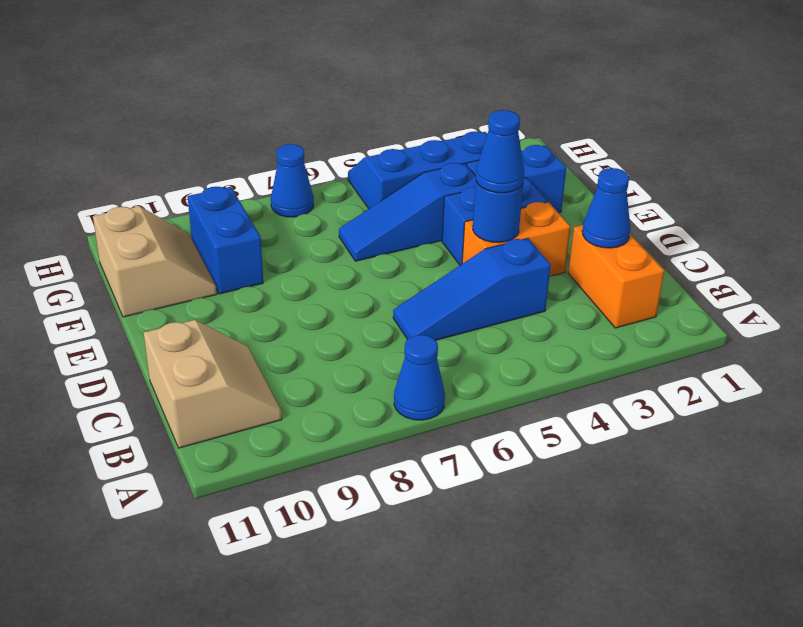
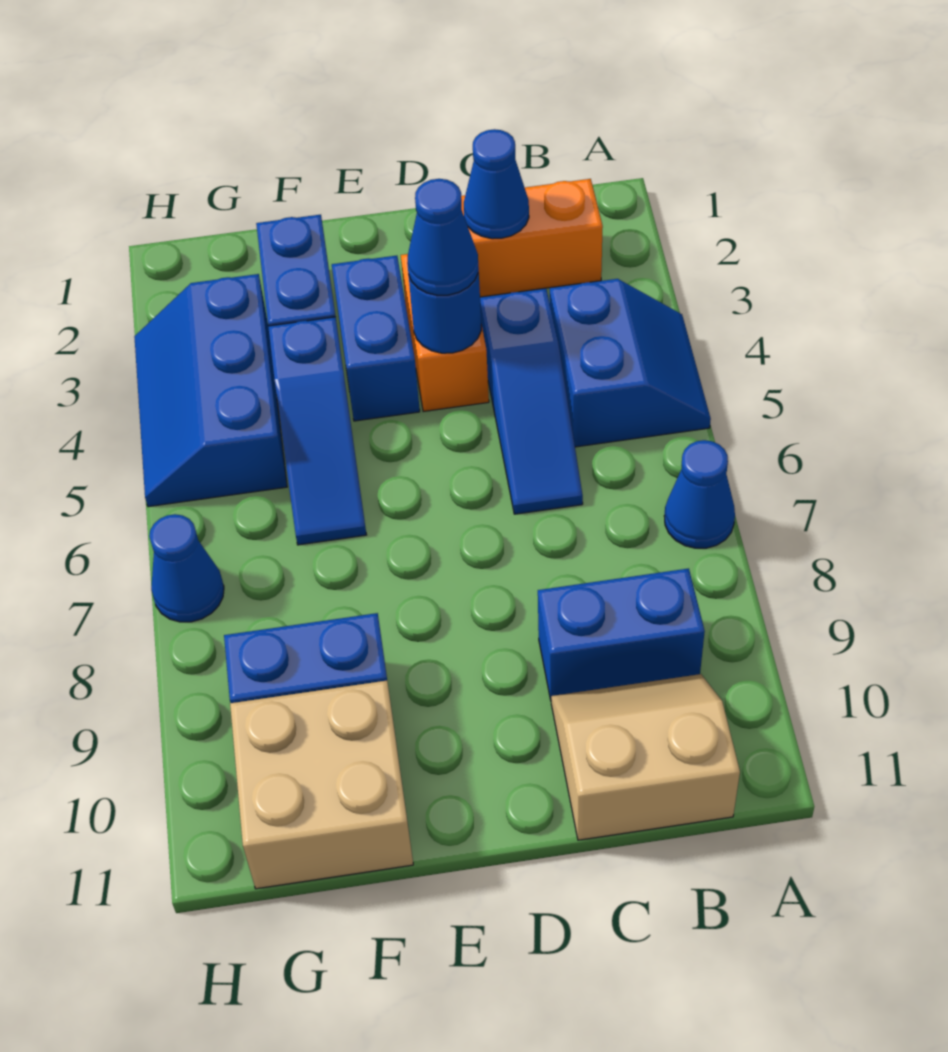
none -> blue 2x2 slope [550,279,711,447]
none -> blue 1x2 brick [538,568,705,700]
tan 2x2 slope [93,206,217,317] -> tan 2x2 brick [230,681,413,889]

